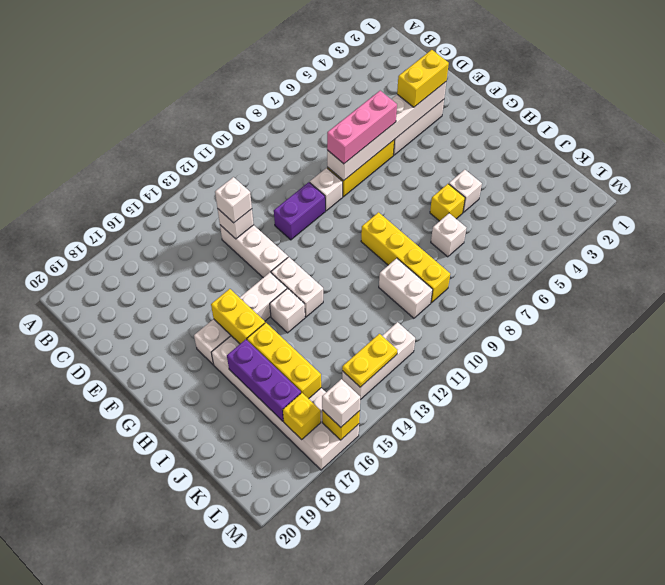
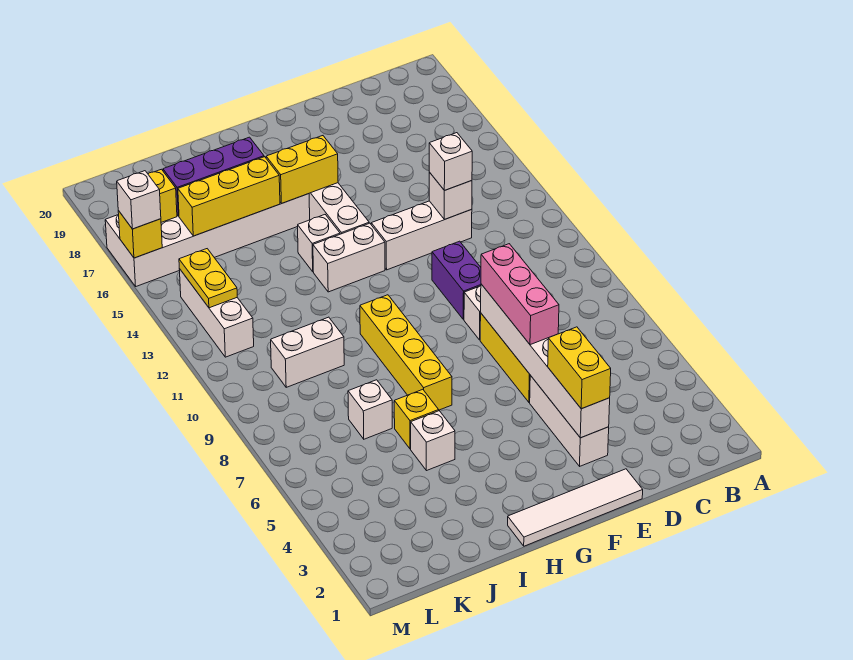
none -> white 1x4 tile [508,469,643,546]
yellow 1x4 brick [361,212,450,303] -> yellow 1x4 brick turned to [360,295,452,410]

